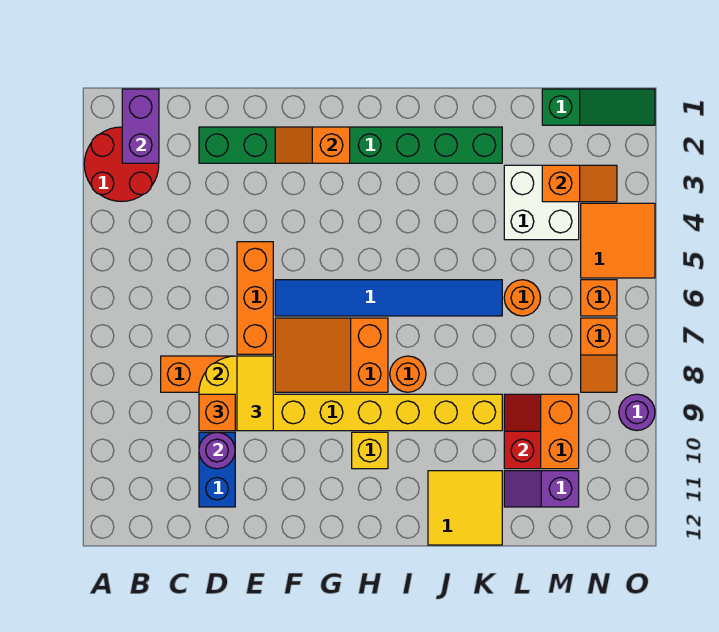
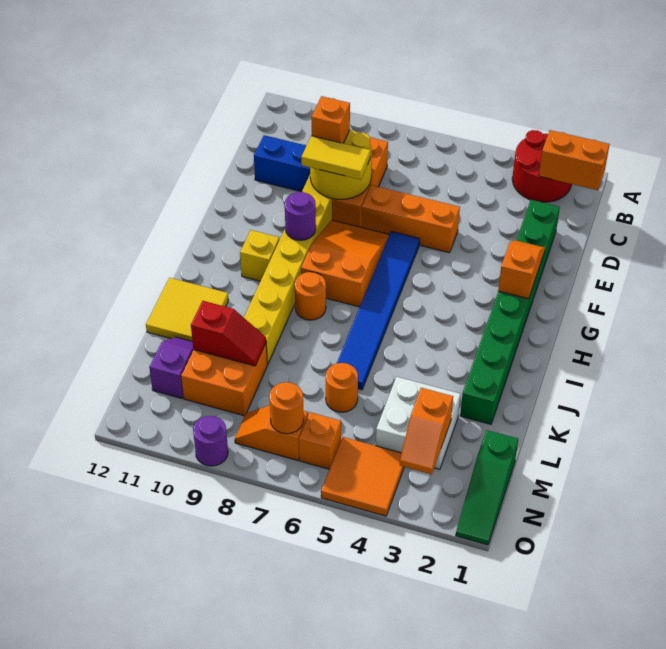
purple 1x2 brick [122,89,159,163] -> orange 1x2 brick [539,130,609,190]
purple 1x1 round brick [199,432,235,469] -> purple 1x1 round brick moved to [285,192,316,240]
none -> orange 1x1 round brick [269,382,304,434]

